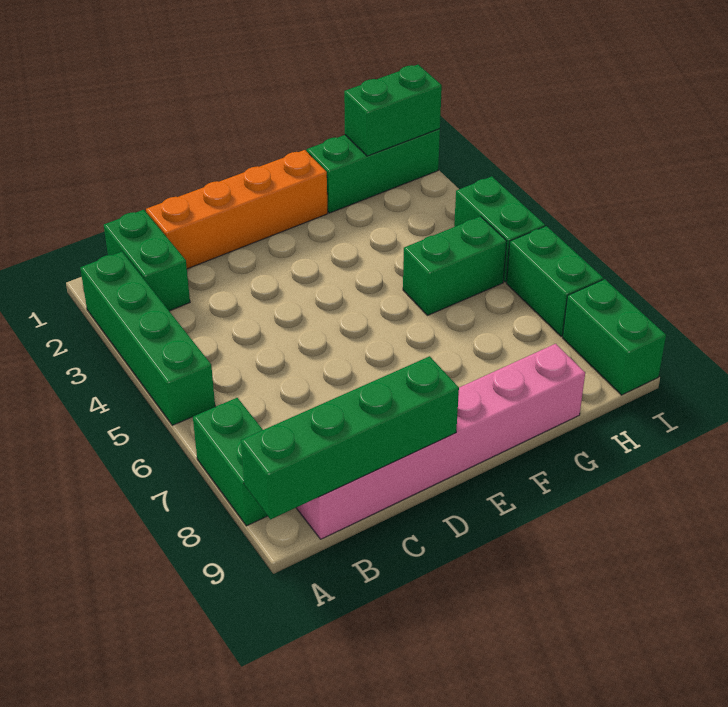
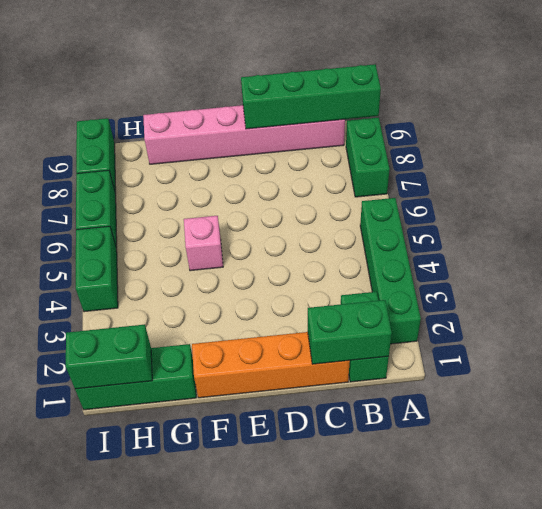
none -> pink 1x1 brick [184,216,223,271]
green 1x2 brick [403,216,507,315] -> green 1x2 brick moved to [308,300,392,364]

